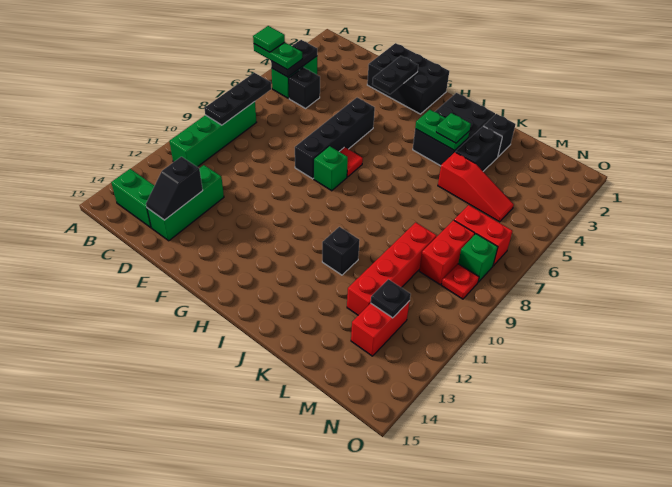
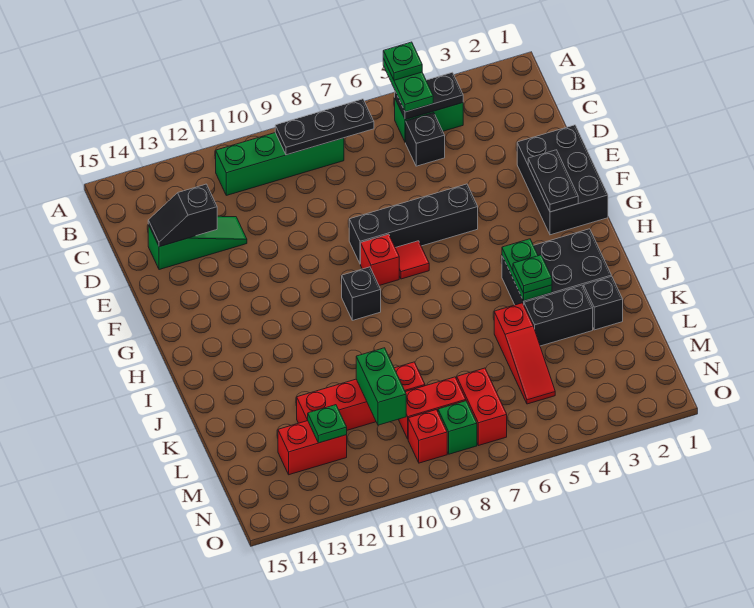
green 1x1 tile [253,26,285,52] -> green 1x1 plate [383,42,422,80]
green 1x2 brick [111,169,154,228] -> green 1x2 brick moved to [356,348,406,425]
green 1x3 brick [147,165,224,241] -> green 1x3 slope [148,216,247,270]
black 1x2 plate [372,56,418,94] -> black 1x2 plate turned to [528,150,578,212]
green 1x1 brick [314,146,348,191] -> red 1x1 brick [361,234,399,286]
black 1x1 brick [322,227,360,275] -> black 1x1 brick moved to [342,267,381,320]
black 1x1 plate [371,279,411,318] -> green 1x1 plate [307,405,347,443]
red 1x1 plate [441,264,479,299] -> red 1x1 brick [408,410,447,463]

